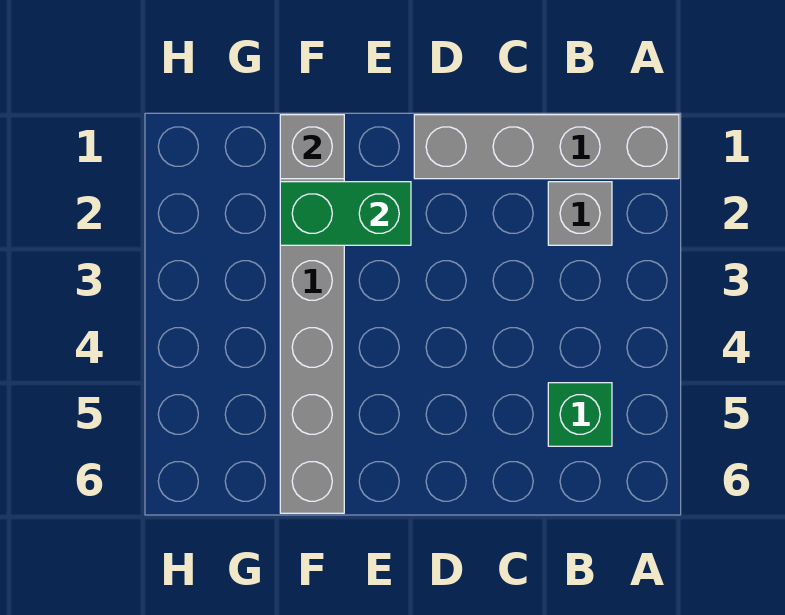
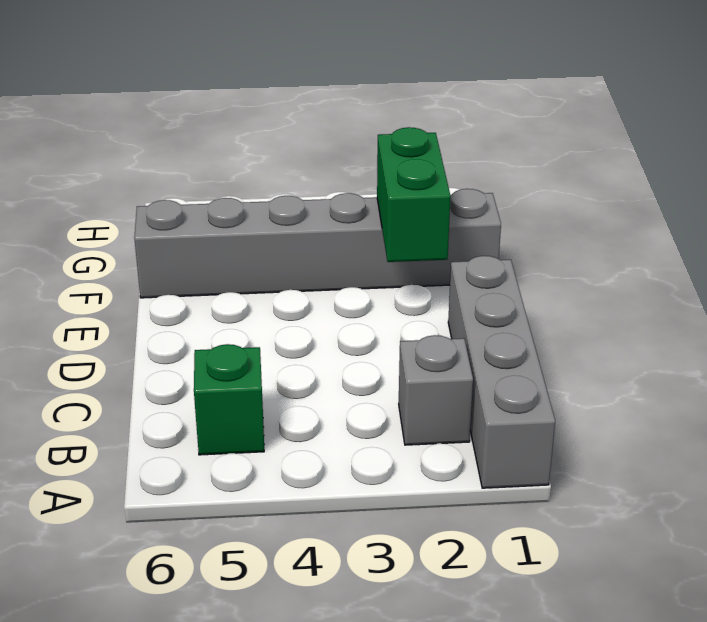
grey 1x1 brick [280,115,344,179] -> none

